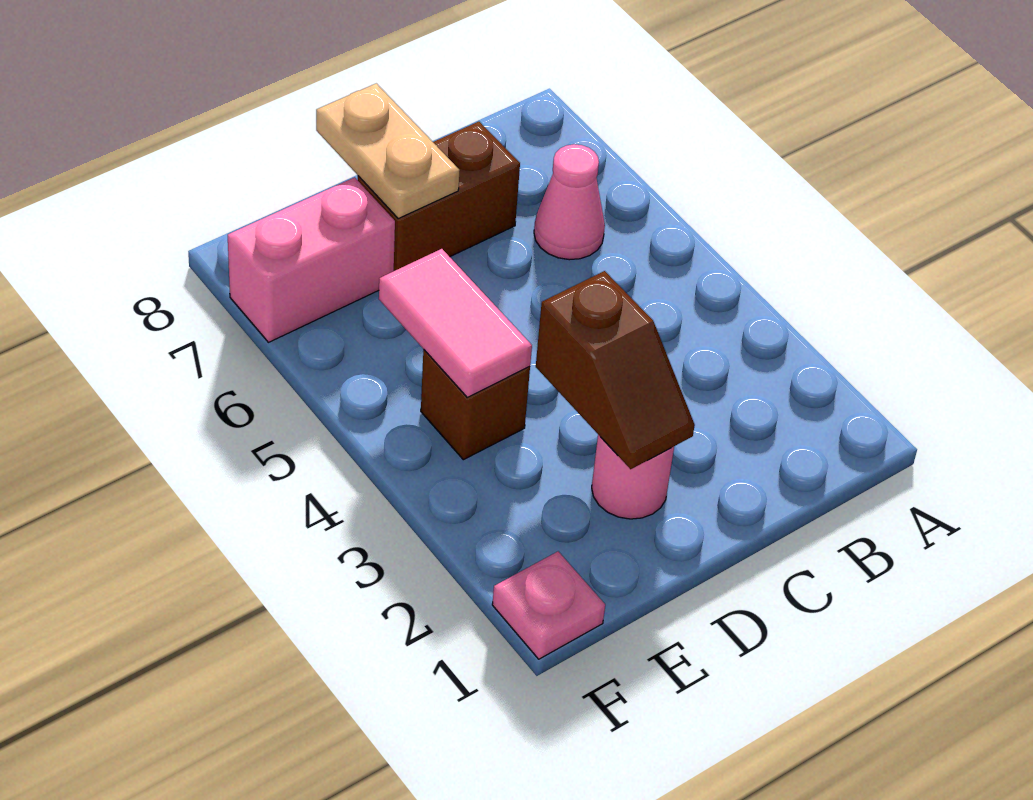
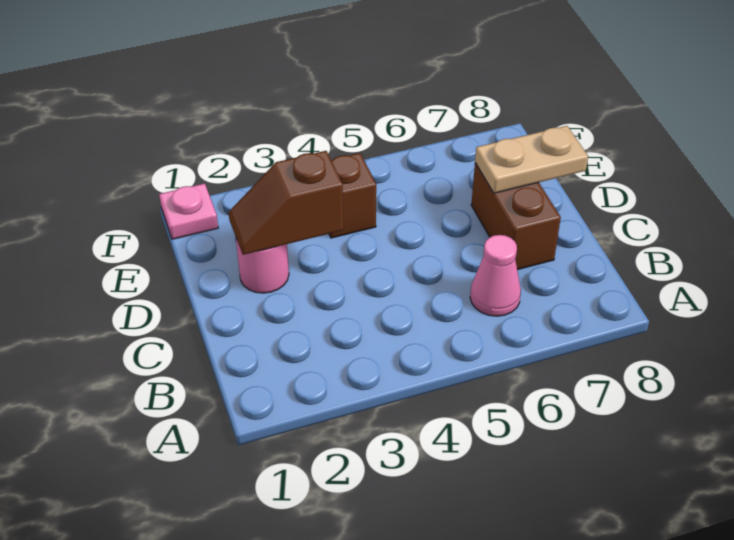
pink 1x2 tile [379,249,532,397] -> none
pink 1x2 brick [228,177,395,342] -> none

